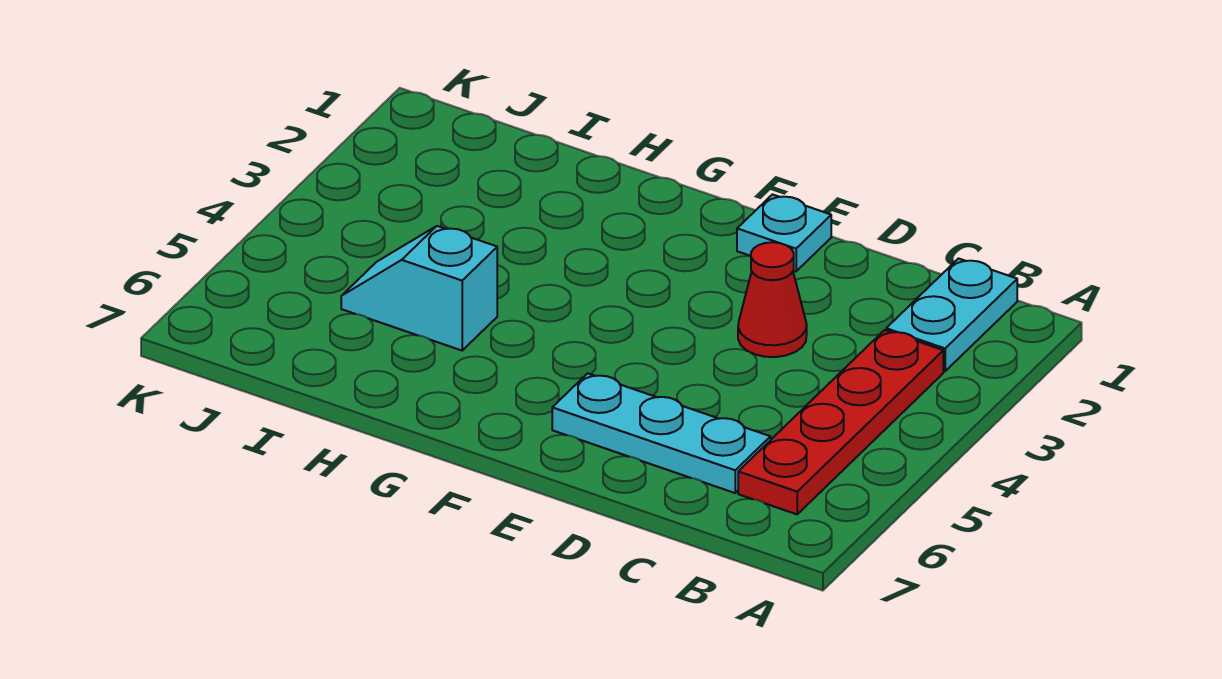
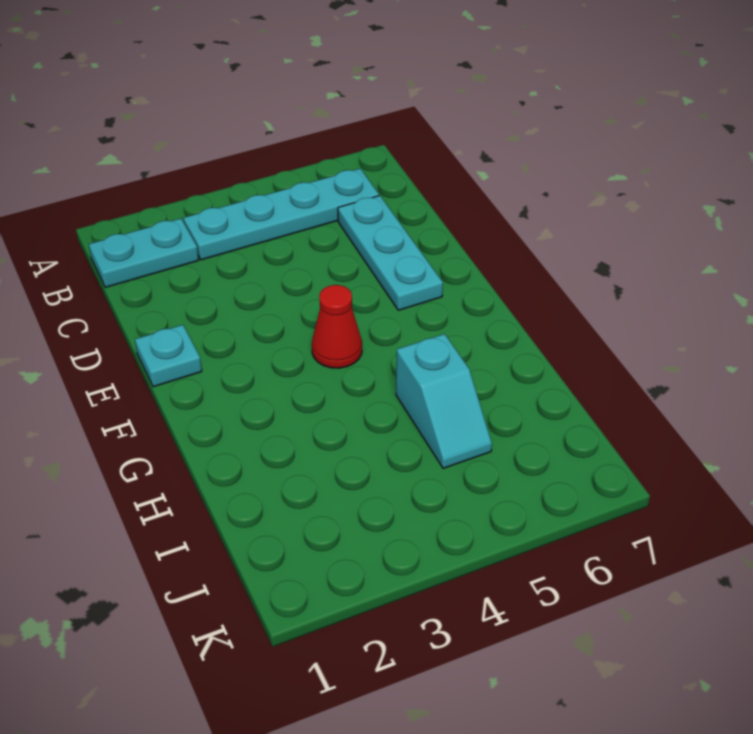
red 1x4 plate [738,330,943,514] -> cyan 1x4 plate [184,169,379,260]
red 1x1 cone [738,242,807,357] -> red 1x1 cone moved to [312,285,362,368]

